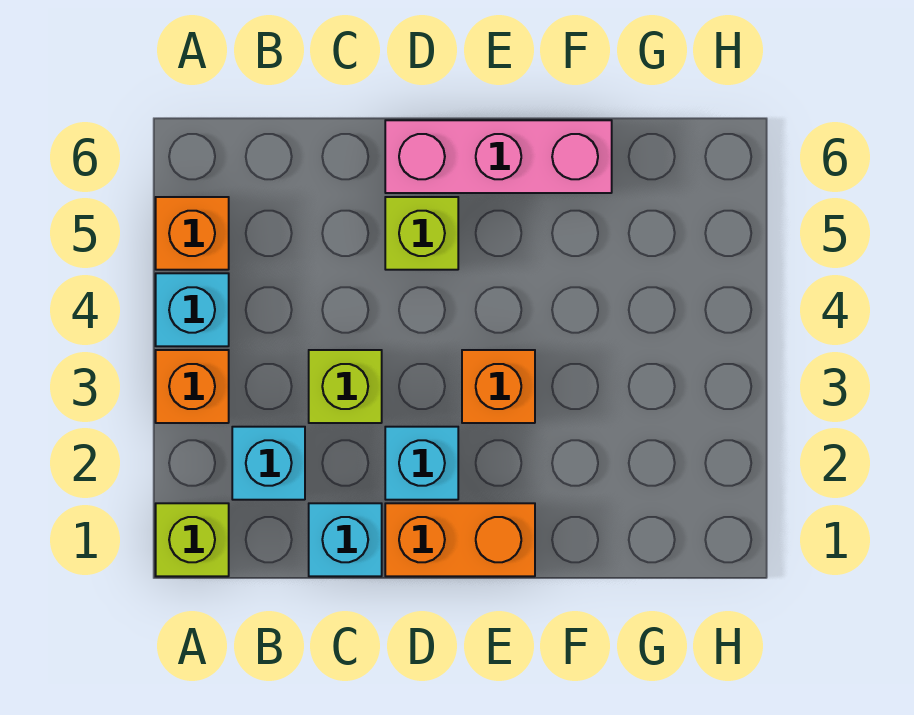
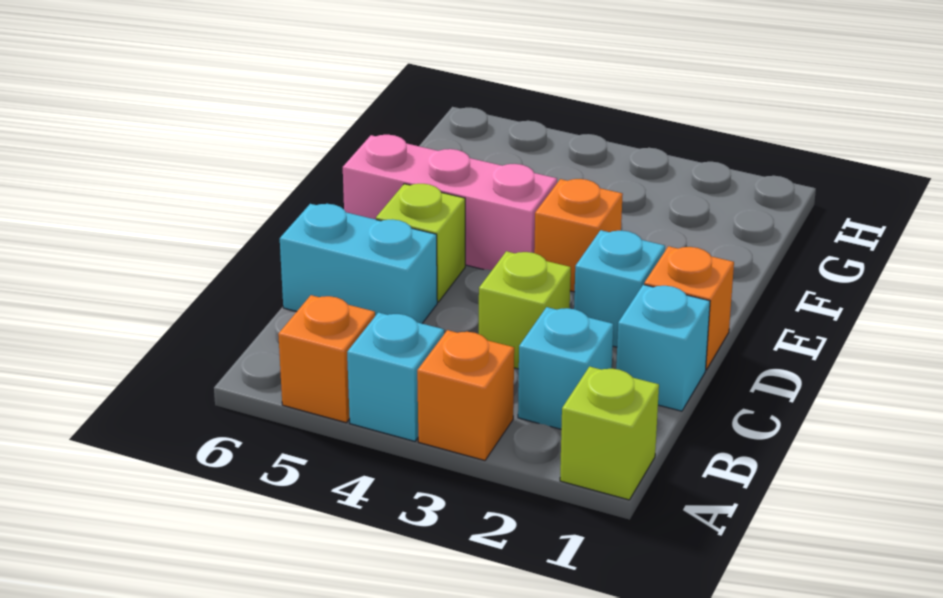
none -> cyan 1x2 brick [280,204,437,323]
orange 1x2 brick [385,503,535,576] -> orange 1x1 brick [644,246,734,370]
pink 1x3 brick [385,120,612,193] -> pink 1x3 brick turned to [343,135,557,270]

